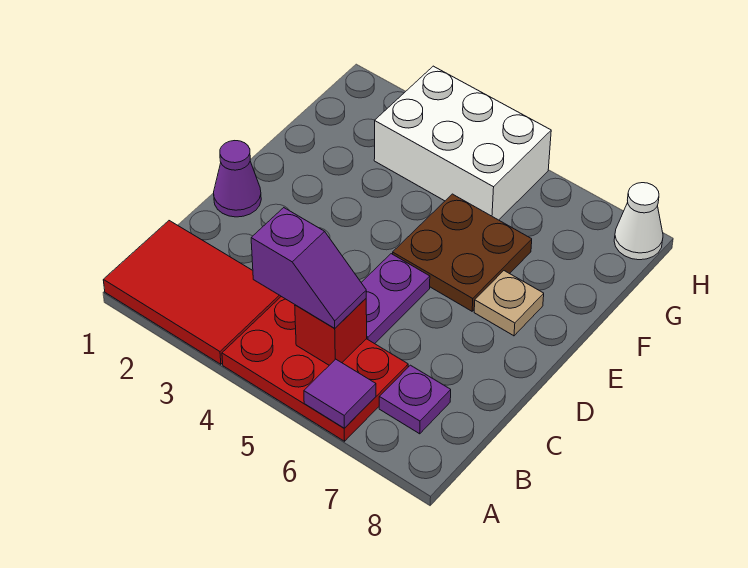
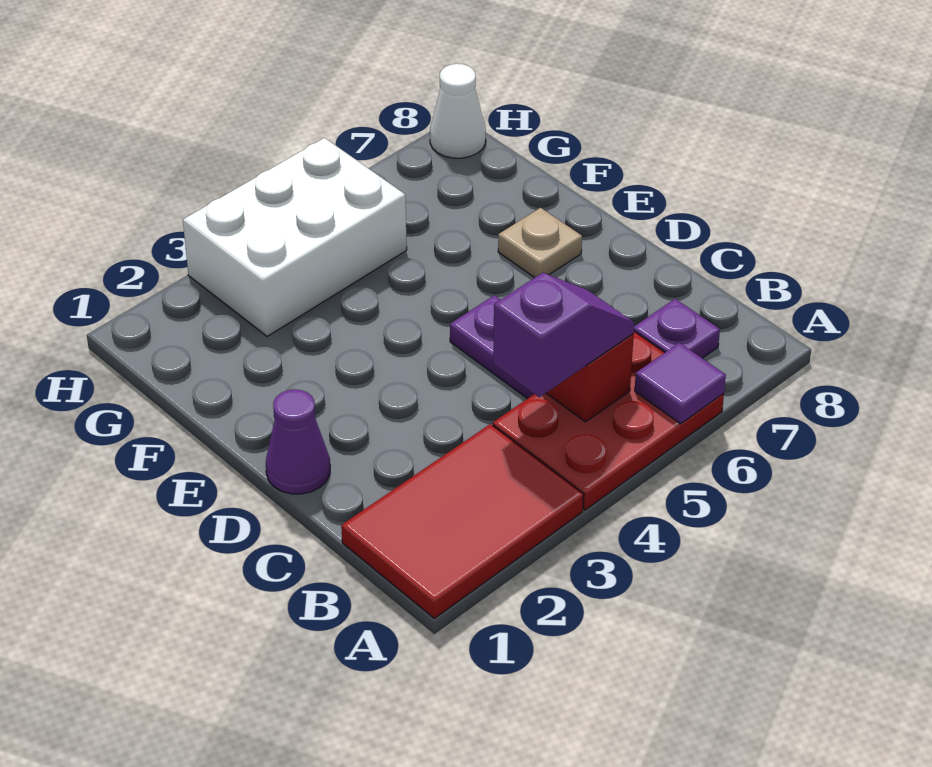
brown 2x2 plate [393,194,532,311] -> none

